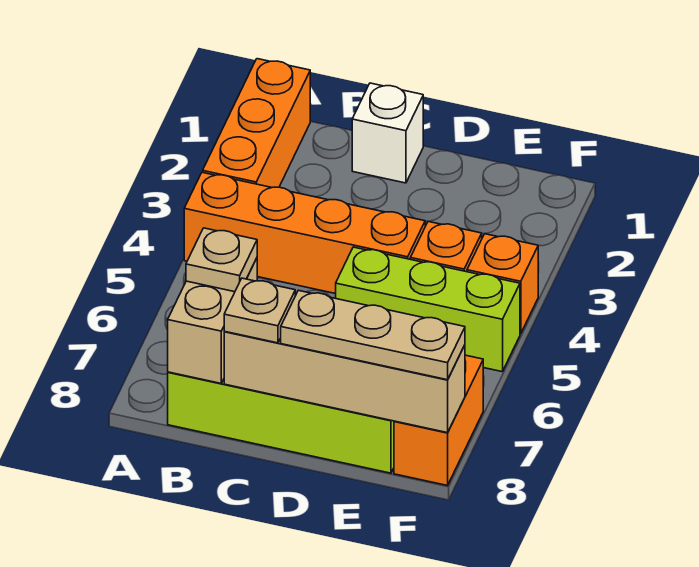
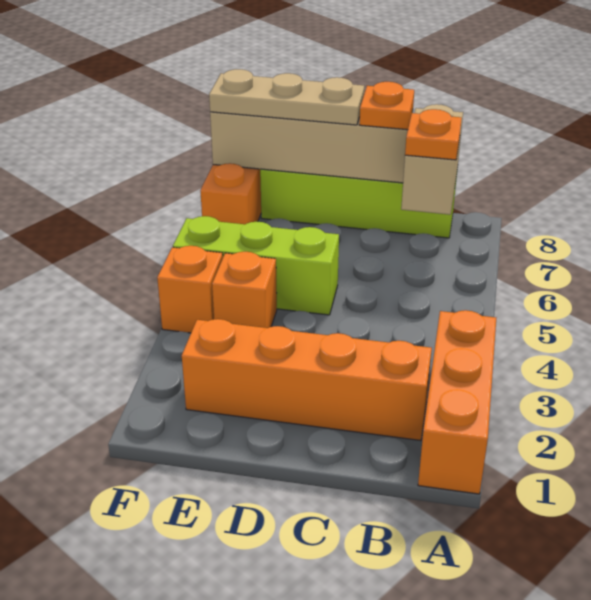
orange 1x4 brick [184,172,425,294] -> orange 1x4 brick moved to [182,319,432,441]
tan 1x1 plate [186,228,257,292] -> orange 1x1 plate [405,109,462,160]
white 1x1 brick [352,83,423,183] -> none
tan 1x1 plate [224,278,295,343] -> orange 1x1 plate [359,82,414,130]

